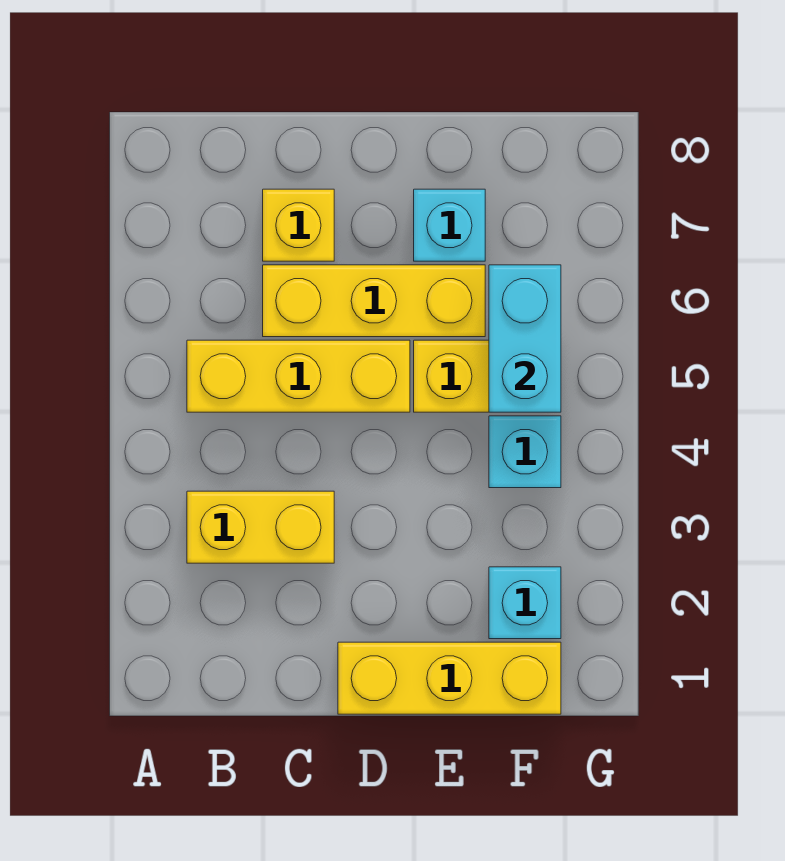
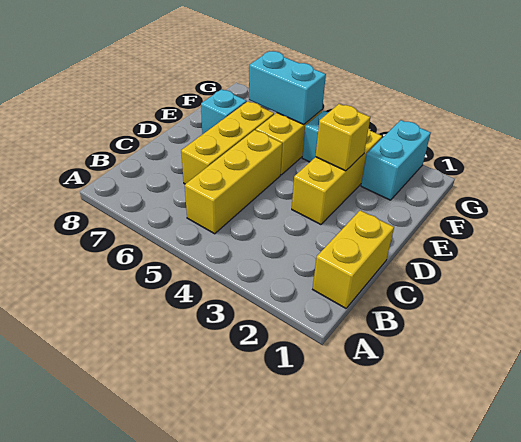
yellow 1x2 brick [187,491,334,563] -> yellow 1x2 brick moved to [313,210,394,308]
yellow 1x1 brick [263,189,334,261] -> yellow 1x1 brick moved to [316,104,370,171]
yellow 1x3 brick [338,642,561,714] -> yellow 1x3 brick moved to [292,129,382,225]
cyan 1x1 brick [489,567,561,639] -> cyan 1x2 brick [361,120,431,200]

